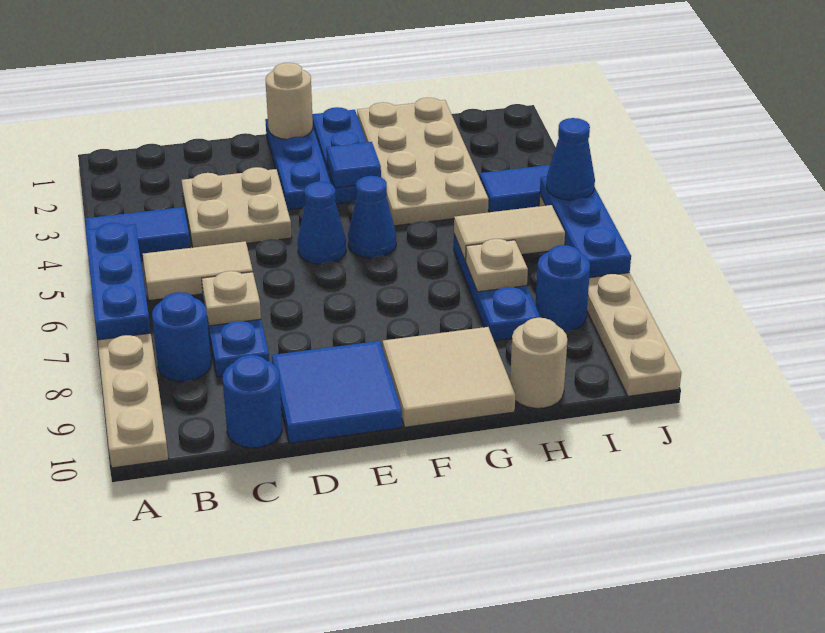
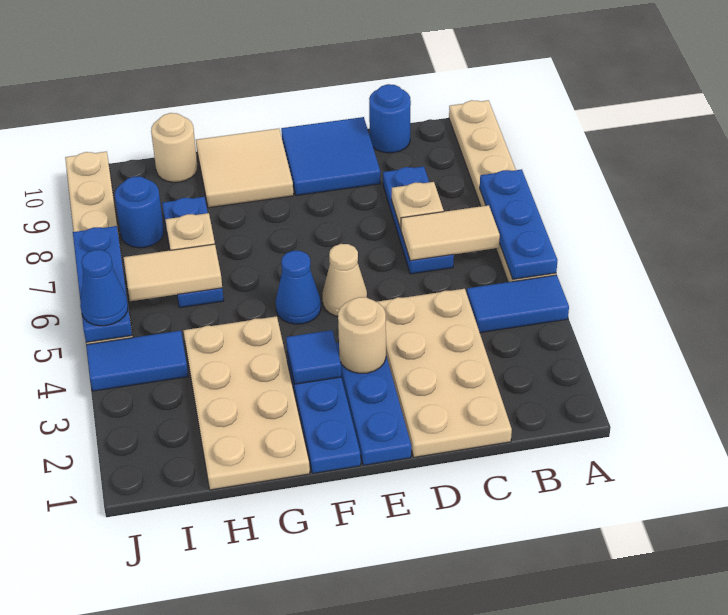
blue 1x1 round brick [152,292,211,382] -> none
tan 2x2 plate [182,167,292,248] -> tan 2x4 plate [377,289,512,457]
tan 1x1 round brick [266,63,313,139] -> tan 1x1 round brick moved to [338,297,386,373]
blue 1x1 cone [298,182,346,264] -> tan 1x1 cone [323,244,367,316]

